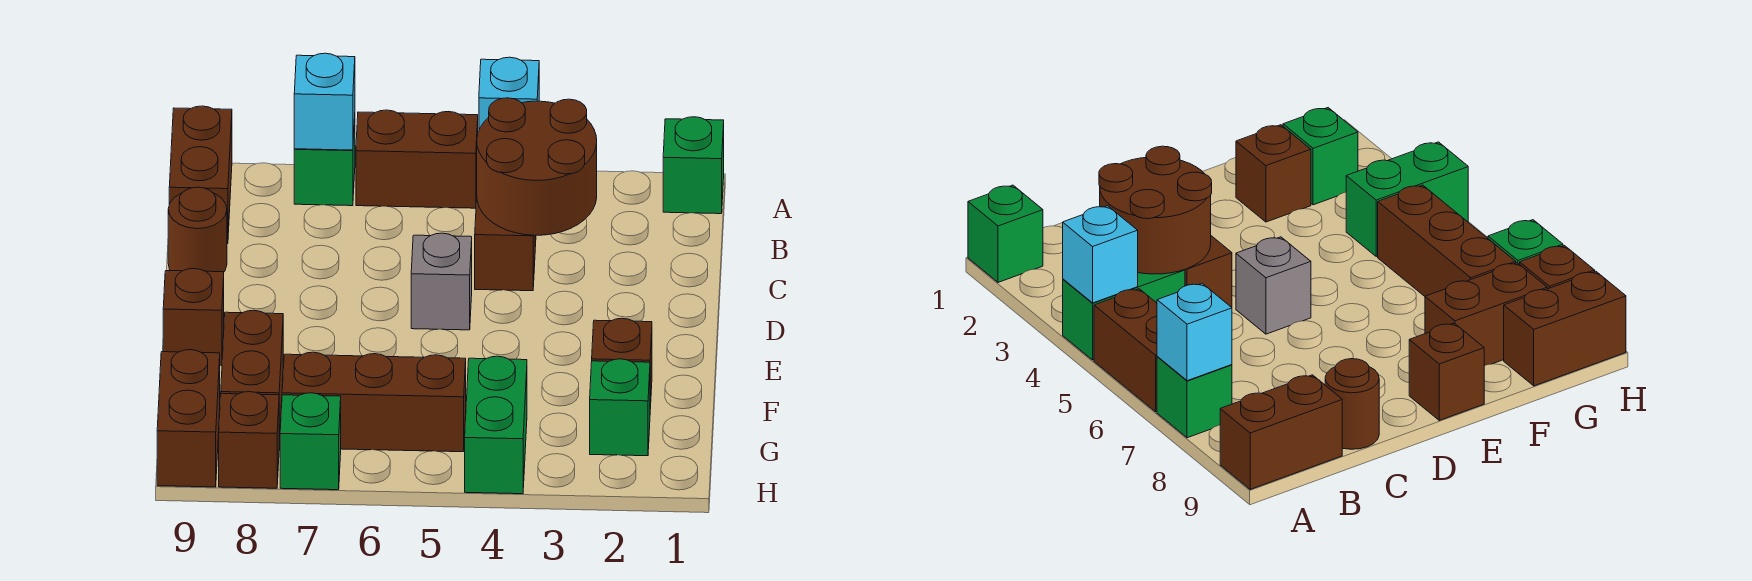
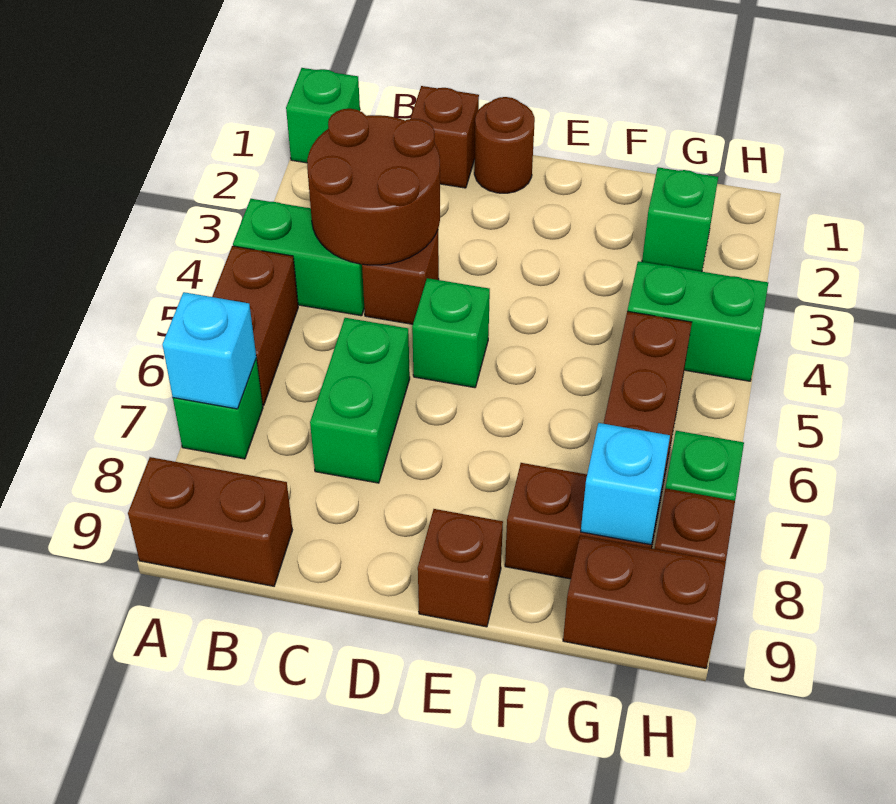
cyan 1x1 brick [479,57,539,129] -> cyan 1x1 brick moved to [581,423,670,545]
none -> green 1x2 brick [310,318,410,483]
brown 1x1 round brick [168,187,227,272] -> brown 1x1 round brick moved to [474,97,535,193]
grey 1x1 brick [411,233,472,330] -> green 1x1 brick [412,278,490,388]
brown 1x1 brick [592,318,652,409] -> brown 1x1 brick moved to [410,86,479,188]

